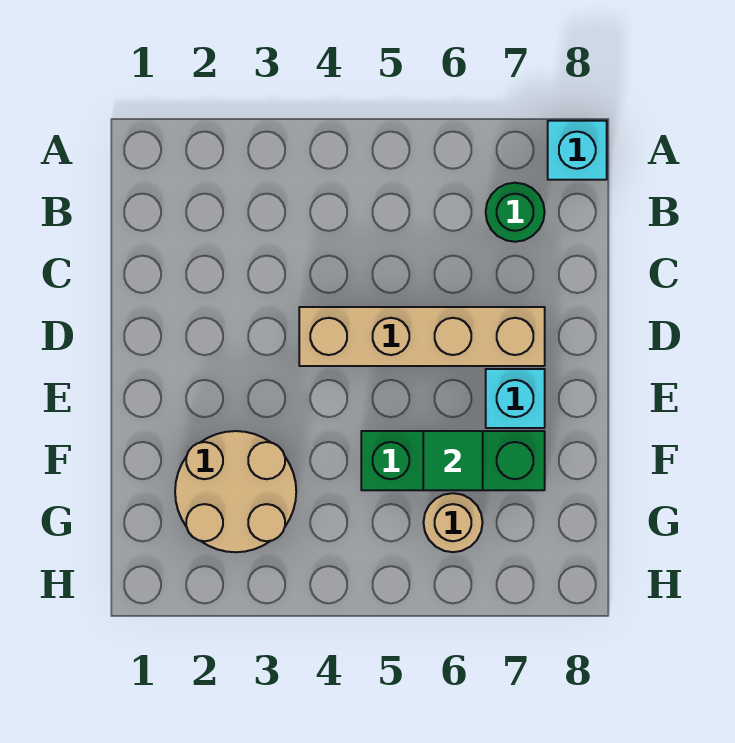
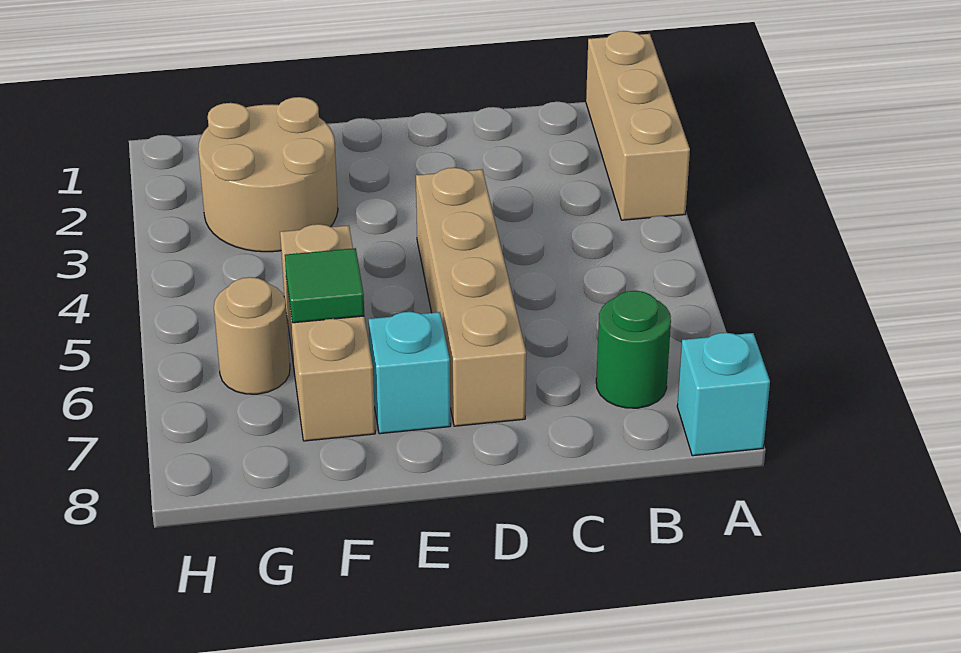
none -> tan 1x3 brick [586,31,690,220]
green 1x3 brick [361,431,545,490] -> tan 1x3 brick [280,224,375,441]

